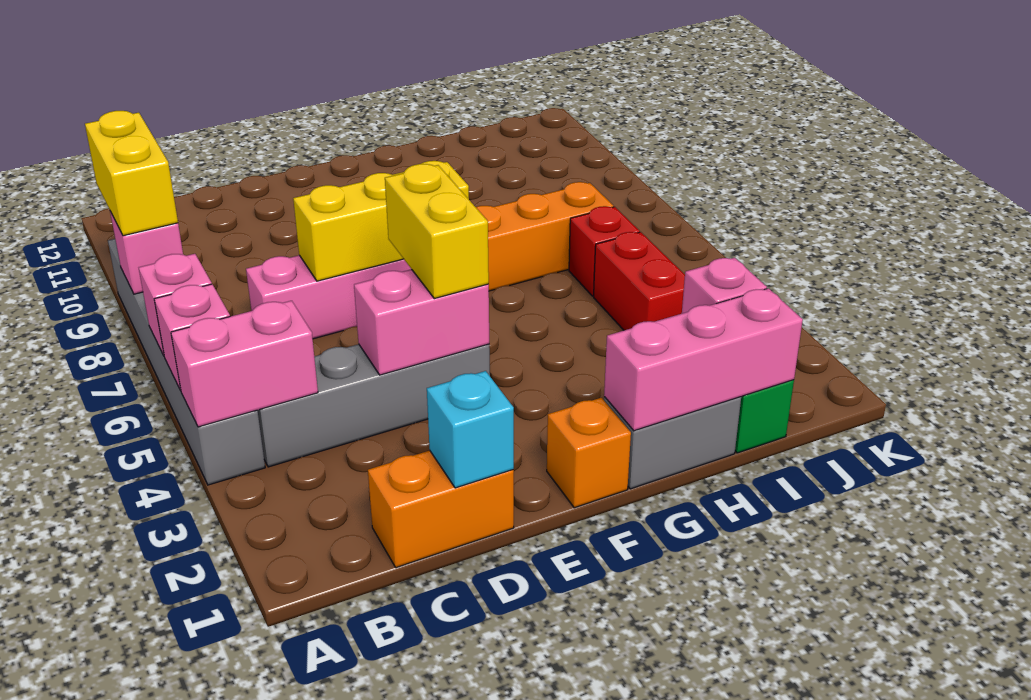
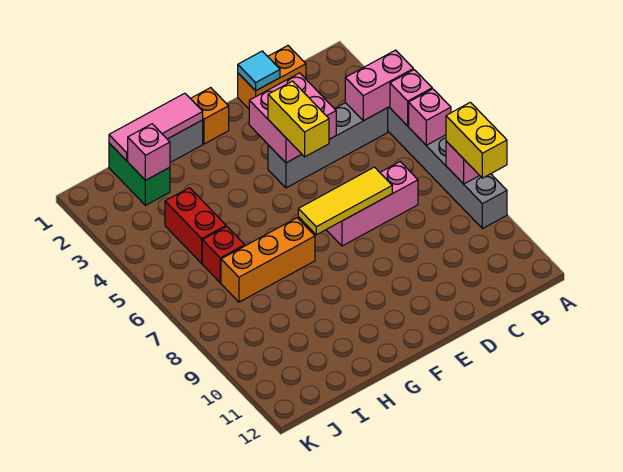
cyan 1x1 brick [427,371,514,488] -> cyan 1x1 tile [238,51,280,91]
pink 1x2 brick [354,269,489,375] -> pink 2x2 brick [249,73,336,163]
yellow 1x3 brick [293,161,469,281] -> yellow 1x3 tile [298,167,392,235]
pink 1x3 brick [604,288,803,431] -> pink 1x3 tile [109,93,203,161]

